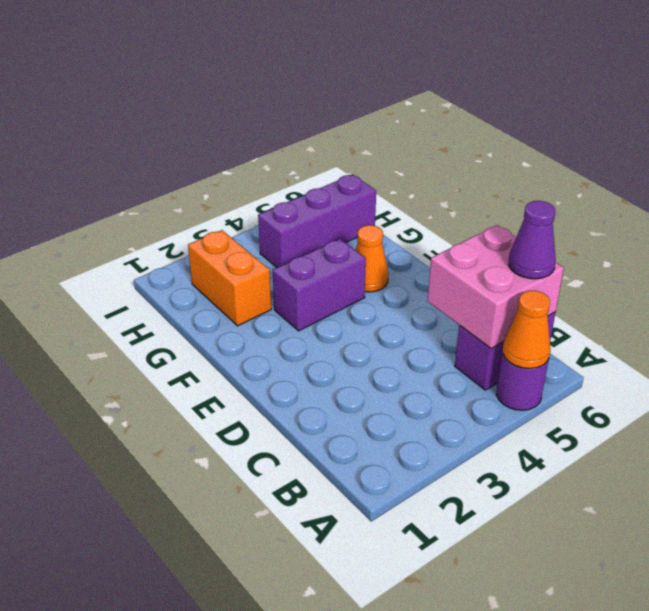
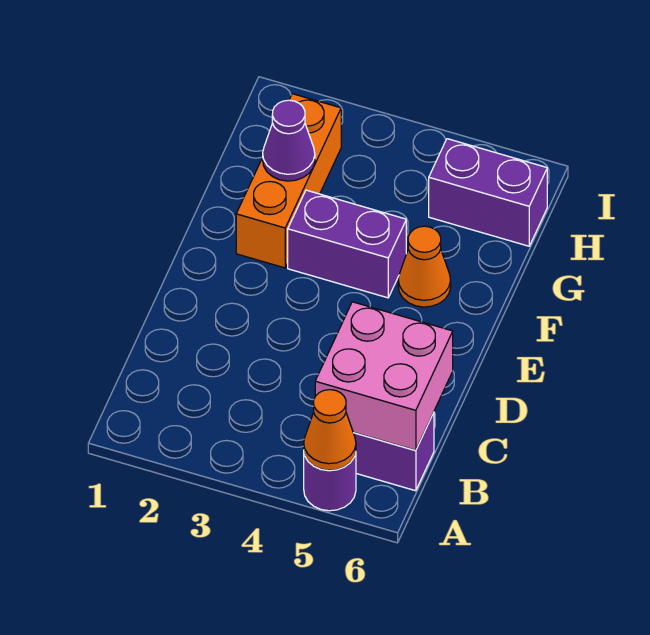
purple 1x1 cone [509,201,556,279] -> purple 1x1 cone moved to [262,100,315,181]
orange 1x2 brick [188,230,271,326] -> orange 1x3 brick [236,94,341,268]
purple 1x3 brick [258,174,376,267] -> purple 1x2 brick [429,139,547,246]

